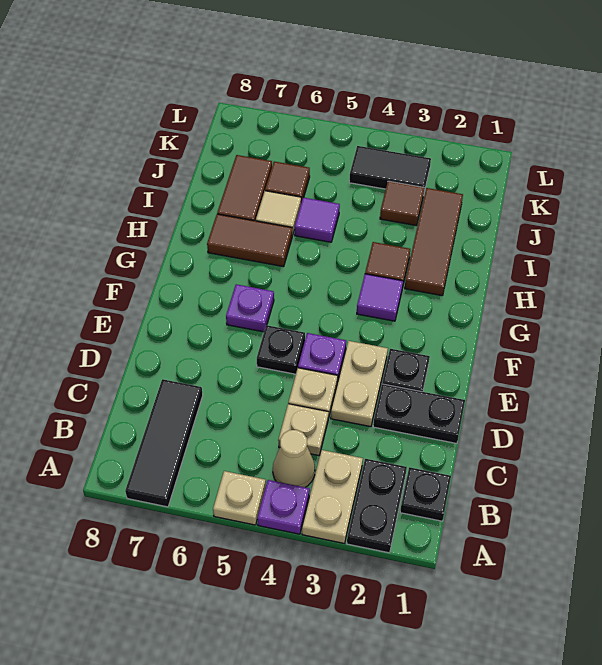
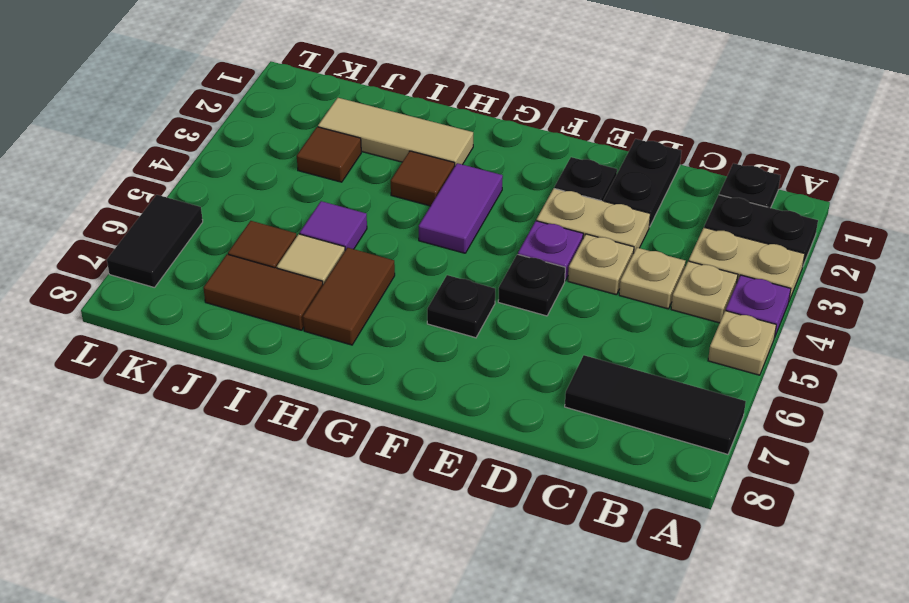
tan 1x1 cone [273,430,315,487] -> tan 1x1 plate [671,261,738,323]
purple 1x1 plate [226,284,274,332] -> black 1x1 plate [427,275,495,338]
purple 1x1 tile [357,274,403,321] -> purple 1x2 tile [419,163,503,253]
brown 1x3 tile [405,188,463,296] -> tan 1x3 tile [318,98,473,165]
black 1x2 tile [349,146,431,192] -> black 1x2 tile moved to [107,195,203,288]

